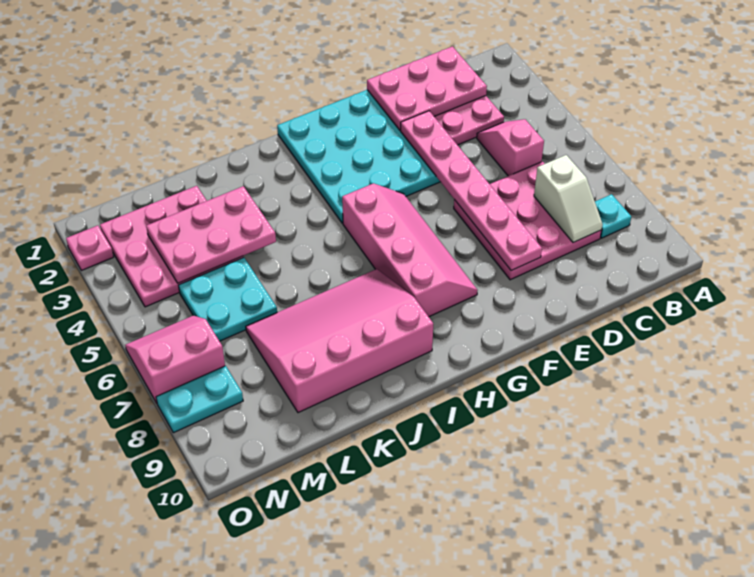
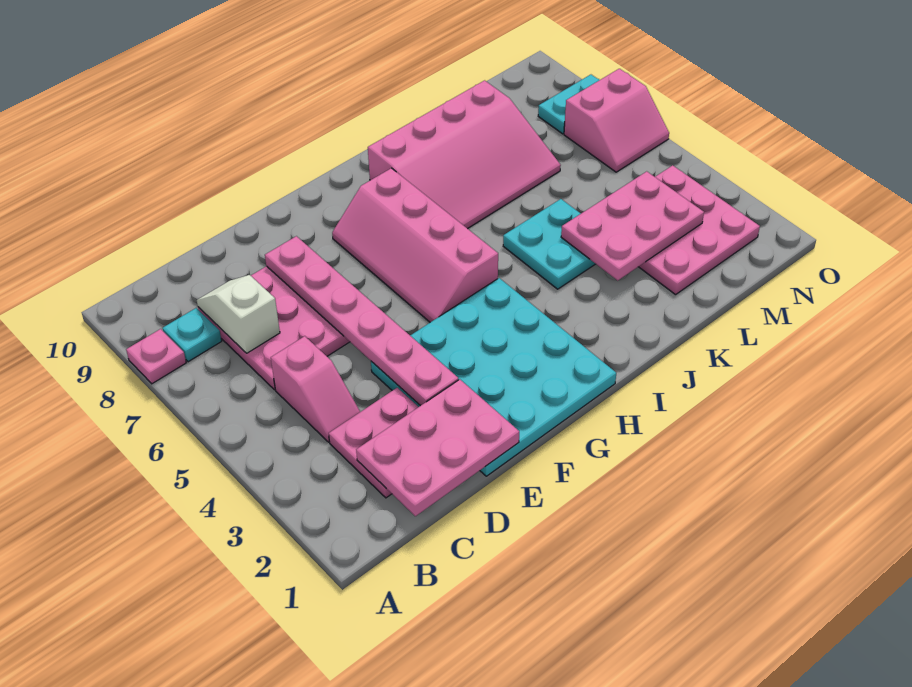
cyan 2x2 plate [179,257,277,341] -> cyan 2x2 plate moved to [503,199,595,289]
pink 1x1 plate [66,225,114,270] -> pink 1x1 plate moved to [126,329,186,384]

